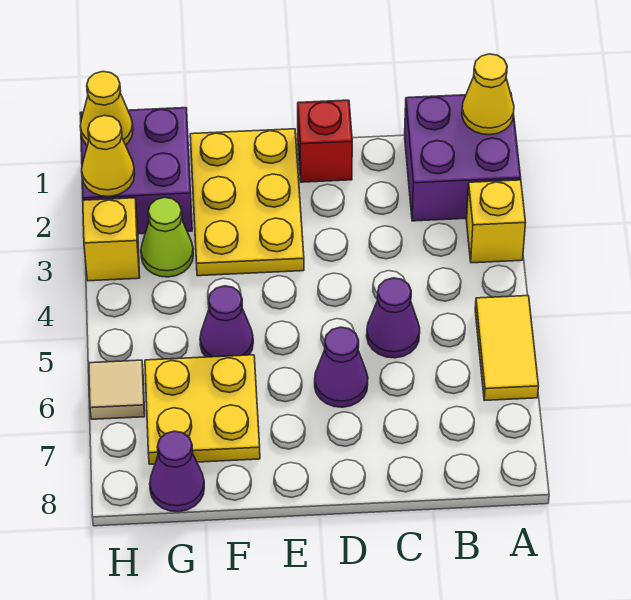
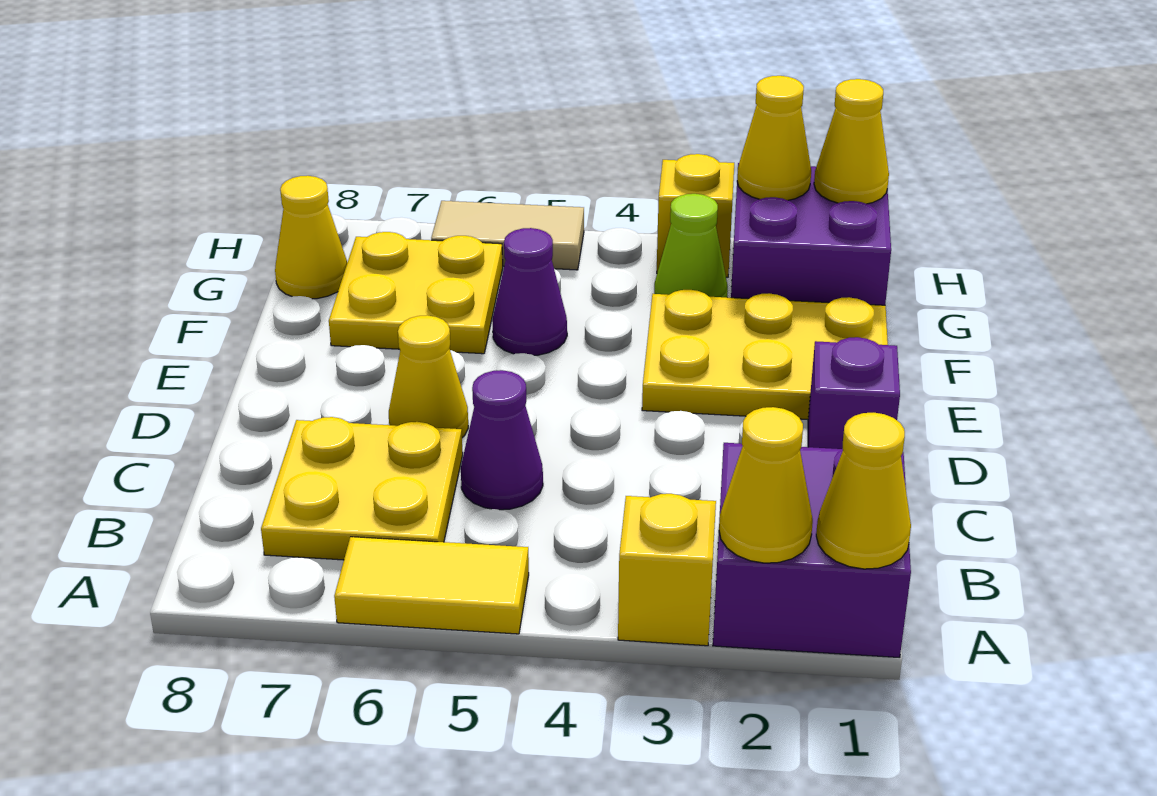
none -> yellow 1x1 cone [719,407,813,563]
none -> yellow 2x2 plate [261,417,463,560]
red 1x1 brick [298,100,352,182] -> purple 1x1 brick [808,337,900,449]
purple 1x1 cone [315,327,368,407] -> yellow 1x1 cone [389,315,468,438]
purple 1x1 cone [150,431,204,512] -> yellow 1x1 cone [275,176,347,299]
tan 1x1 tile [89,360,145,419] -> tan 1x2 tile [431,201,584,270]

